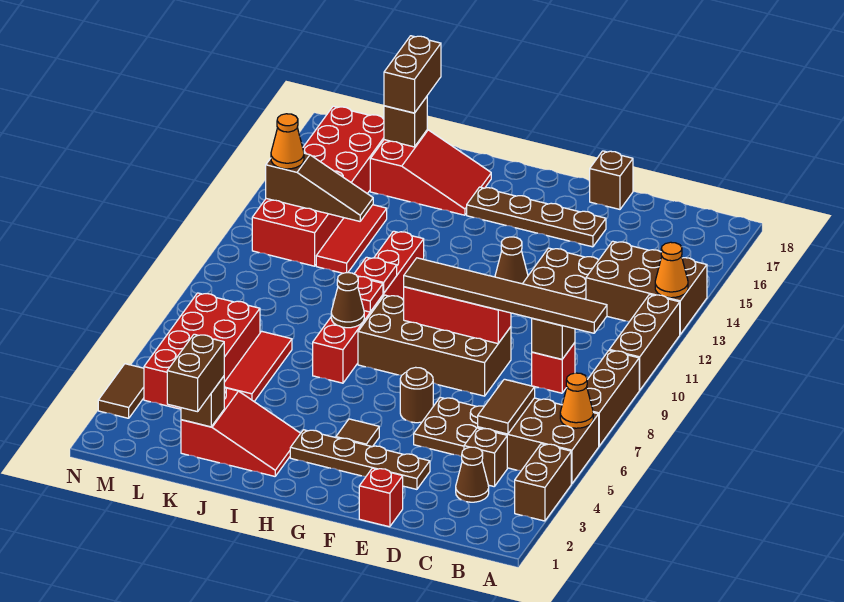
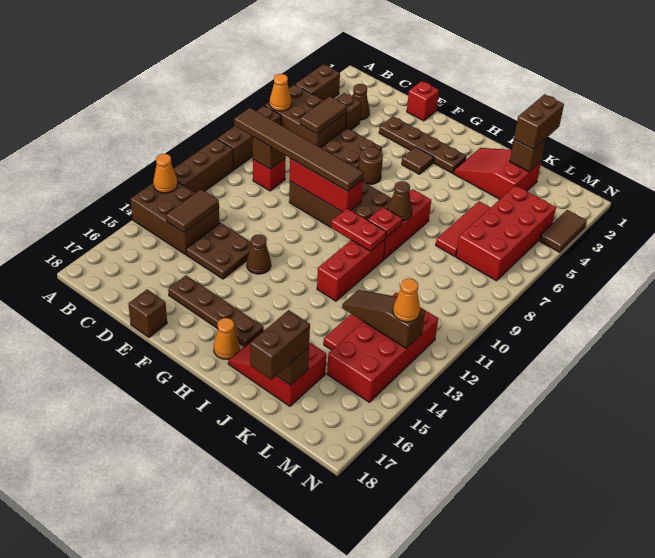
none -> brown 1x2 tile [166,189,219,233]
none -> orange 1x1 cone [214,318,240,359]
red 1x1 plate [354,257,397,293] -> red 1x2 plate [331,209,386,251]
red 2x6 brick [252,106,384,266] -> red 2x4 brick [327,293,438,402]

